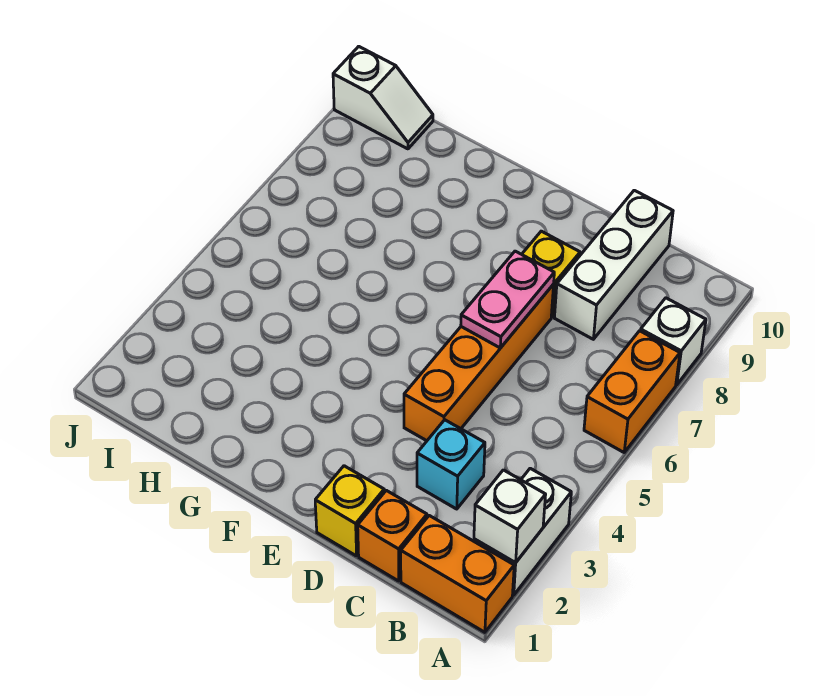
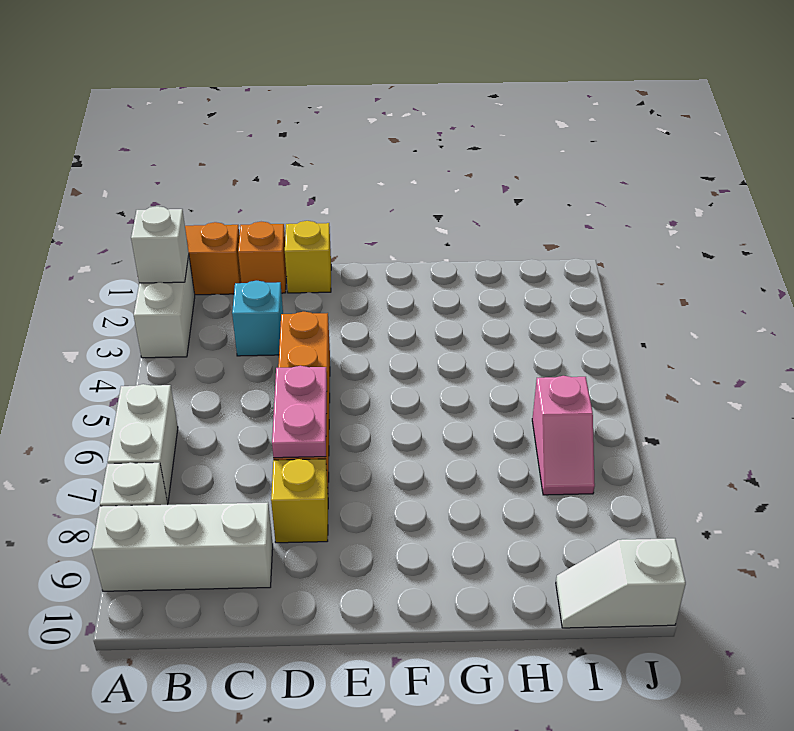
orange 1x2 brick [584,331,680,452] -> white 1x2 brick [108,384,178,503]
white 1x3 brick [554,190,673,339] -> white 1x3 brick turned to [92,502,273,591]
none -> pink 1x2 slope [532,376,595,495]

